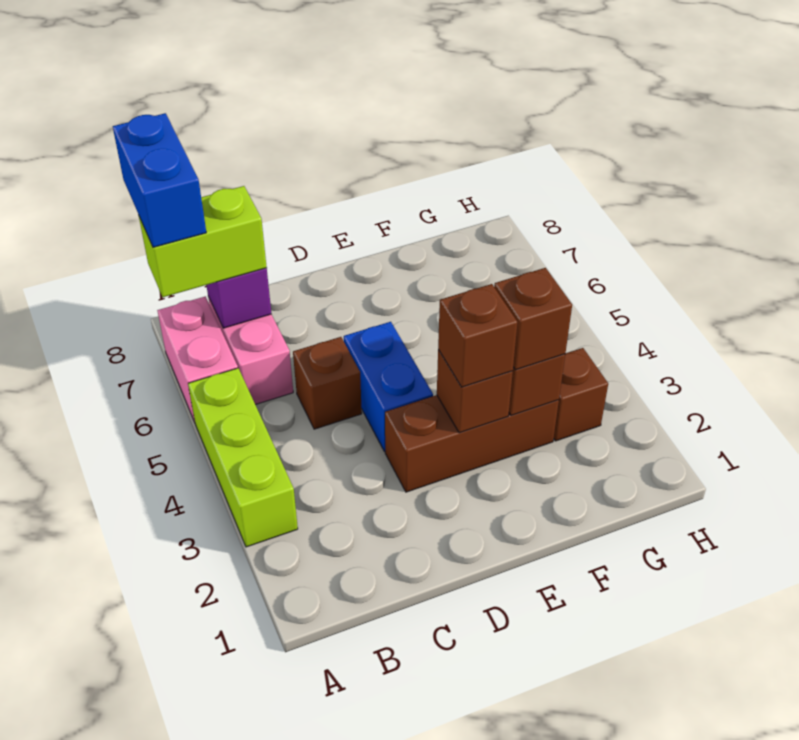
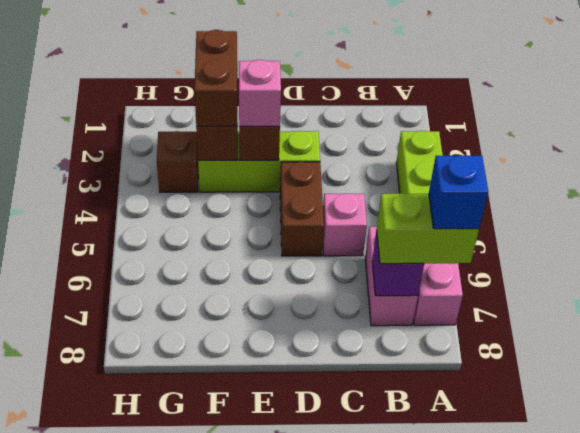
blue 1x2 brick [113,113,206,247] -> blue 1x1 brick [429,155,488,229]
brown 1x1 brick [293,337,362,429] -> pink 1x1 brick [323,194,367,256]
brown 1x3 brick [385,395,559,492] -> lime 1x3 brick [198,131,320,192]
blue 1x2 brick [344,322,433,452] -> brown 1x2 brick [280,162,324,256]
brown 1x1 brick [438,284,517,387] -> pink 1x1 brick [239,60,281,126]
brown 1x1 brick [494,268,572,370] -> brown 1x2 brick [194,30,237,126]

